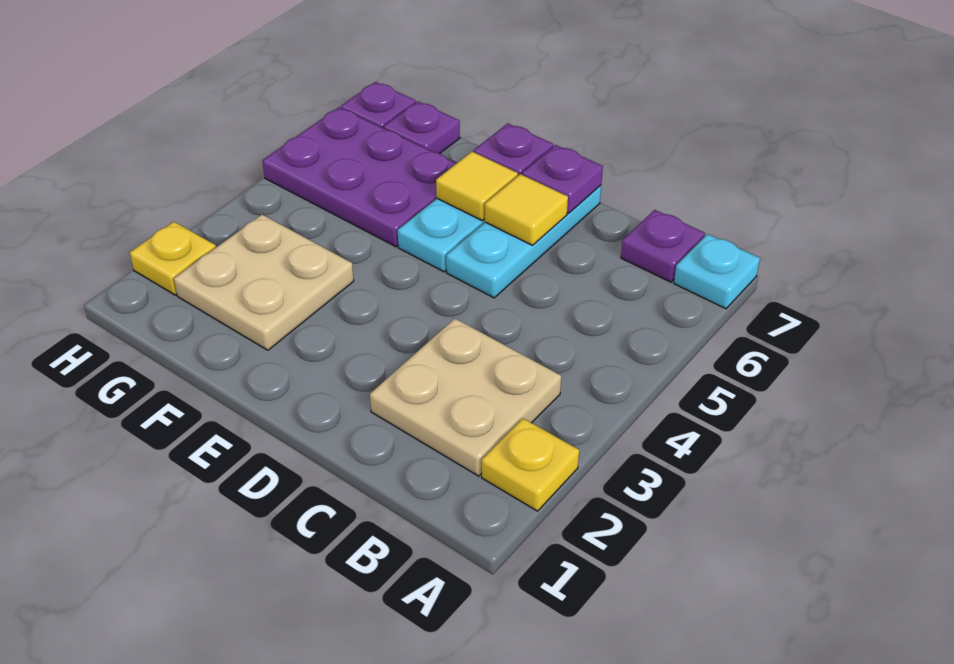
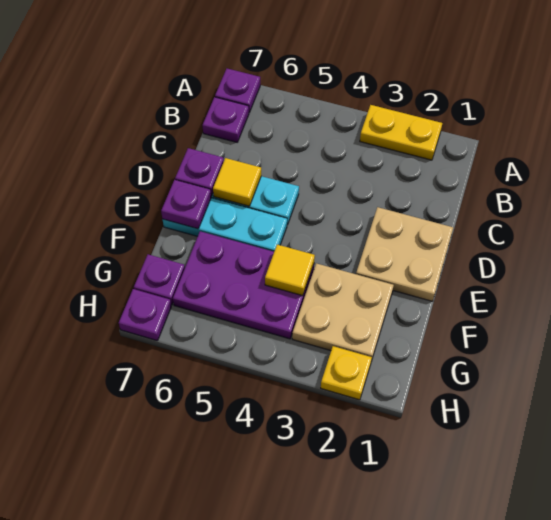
yellow 1x1 plate [482,418,579,511] -> yellow 1x2 plate [360,105,442,160]
cyan 1x1 plate [674,234,760,309] -> purple 1x1 plate [215,69,260,113]
tan 2x2 plate [370,319,561,476] -> tan 2x2 plate moved to [356,207,453,301]
yellow 1x1 tile [436,152,518,220] -> yellow 1x1 tile moved to [265,245,315,296]
purple 2x3 plate [262,107,456,247] -> purple 2x3 plate turned to [173,231,314,339]

